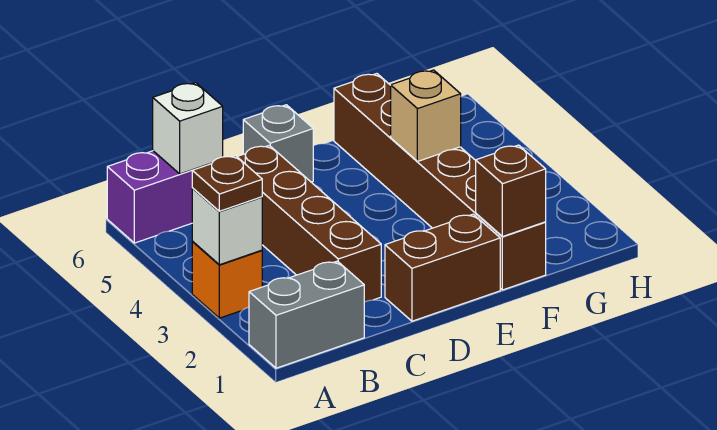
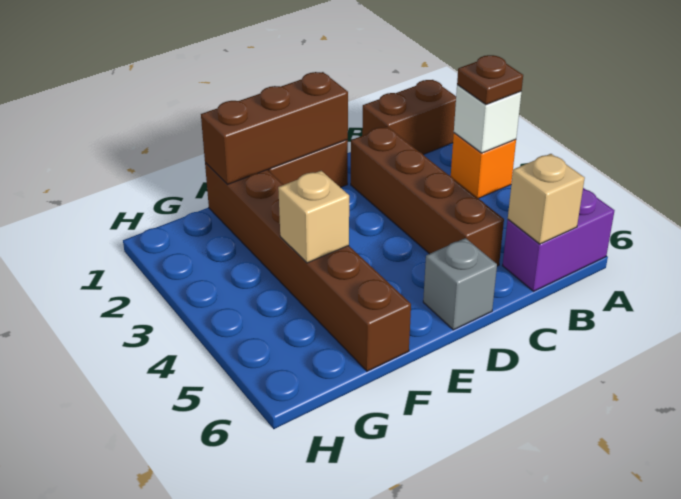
grey 1x2 brick [249,261,364,368] -> brown 1x2 brick [362,80,456,155]
white 1x1 brick [153,83,223,174] -> tan 1x1 brick [508,154,585,244]
brown 1x1 brick [476,145,546,237] -> brown 1x3 brick [201,72,348,185]

